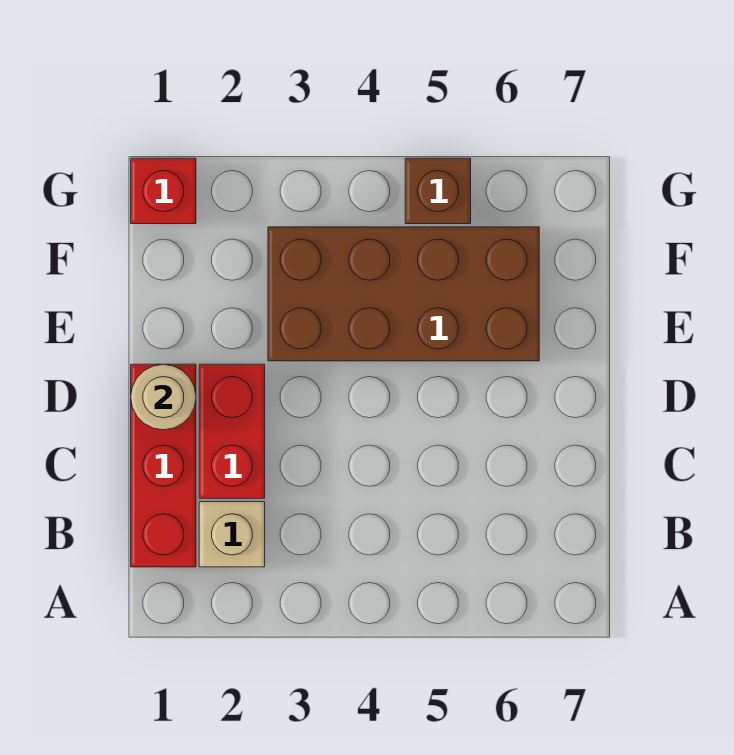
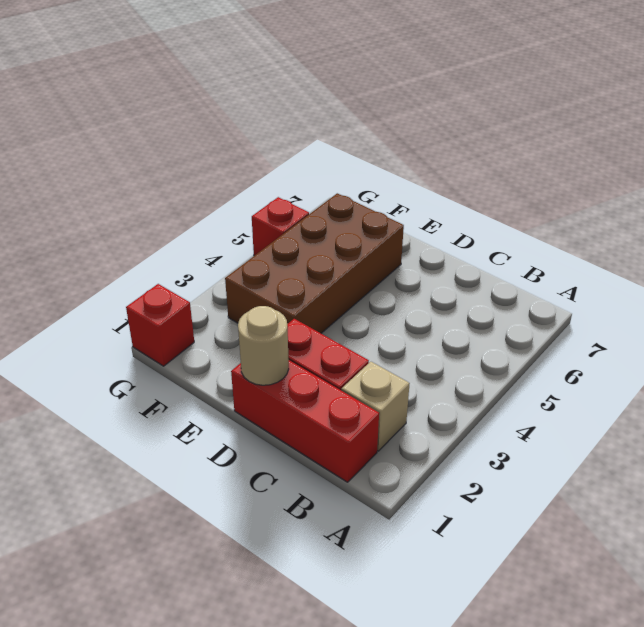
brown 1x1 brick [405,158,471,224] -> red 1x1 brick [252,197,309,256]

